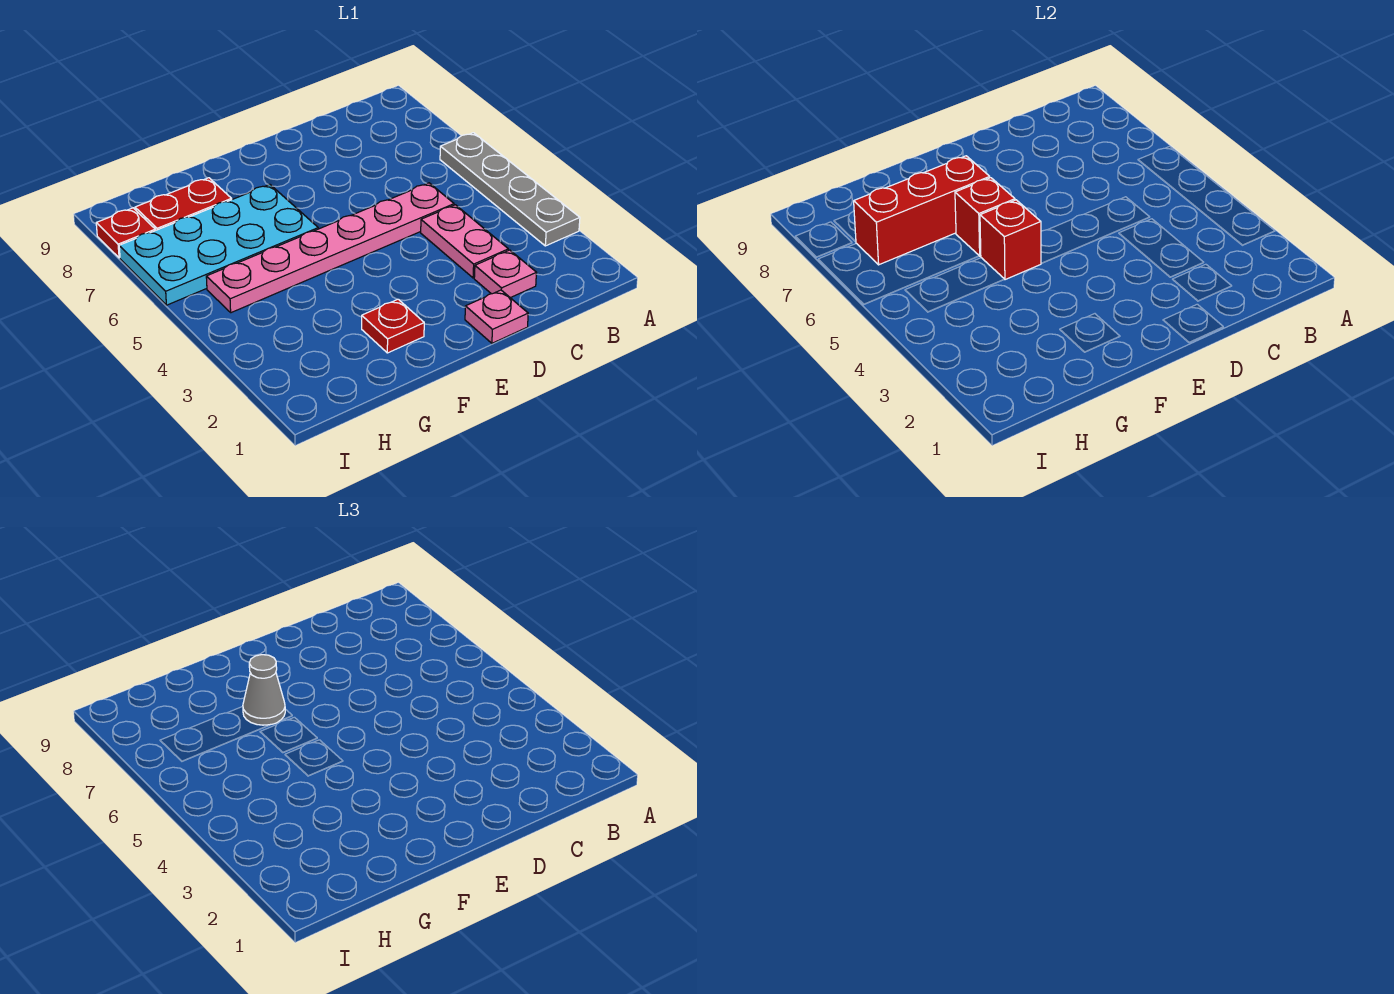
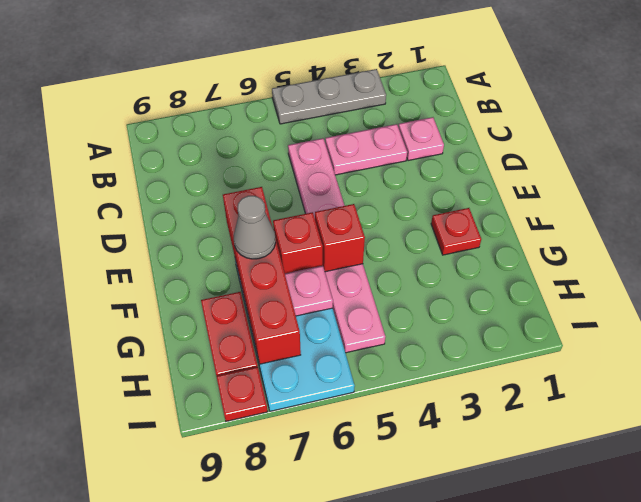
grey 1x4 plate [440,133,580,246] -> grey 1x3 plate [272,69,386,124]
pink 1x1 plate [465,290,528,343] -> pink 1x1 plate moved to [285,266,333,316]
red 1x3 brick [854,156,990,265] -> red 1x4 brick [223,187,301,364]

